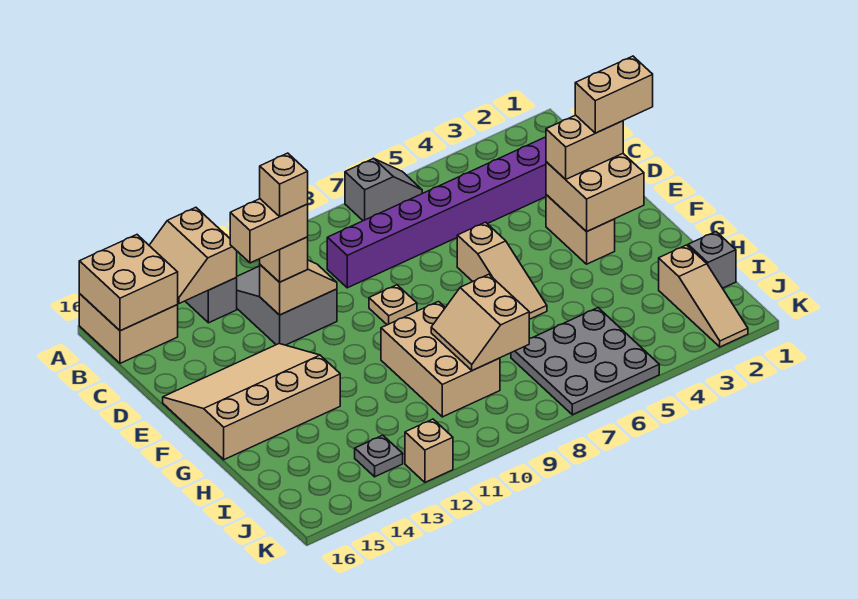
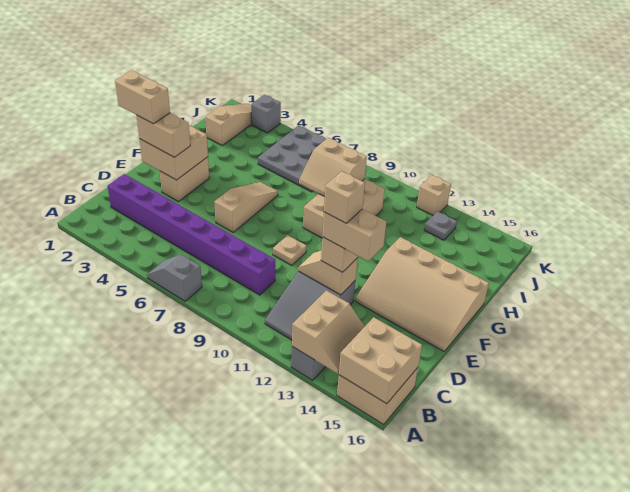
tan 2x2 slope [431,274,529,371] -> tan 2x2 slope turned to [299,138,367,196]
grey 1x1 brick [688,232,736,288] -> grey 1x1 brick moved to [251,95,281,133]

